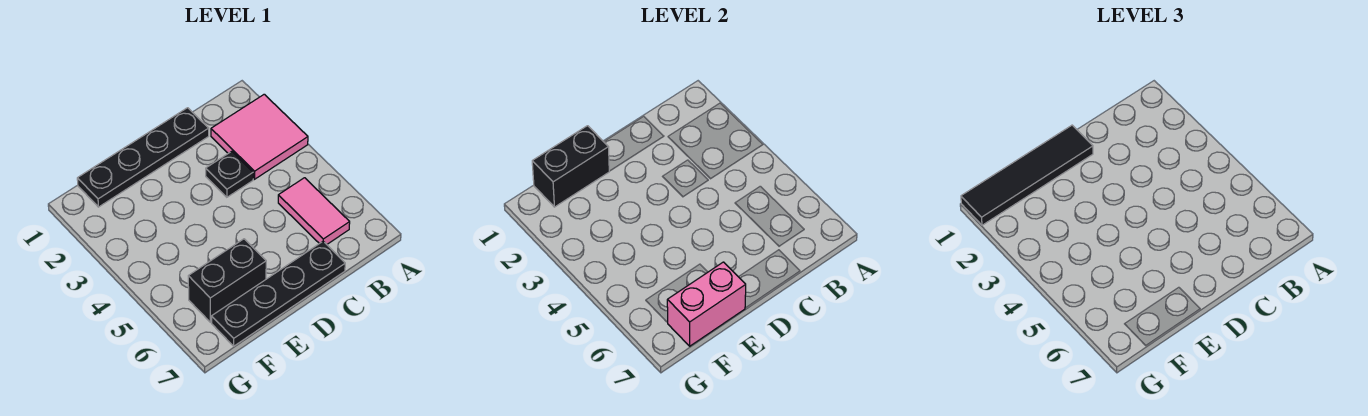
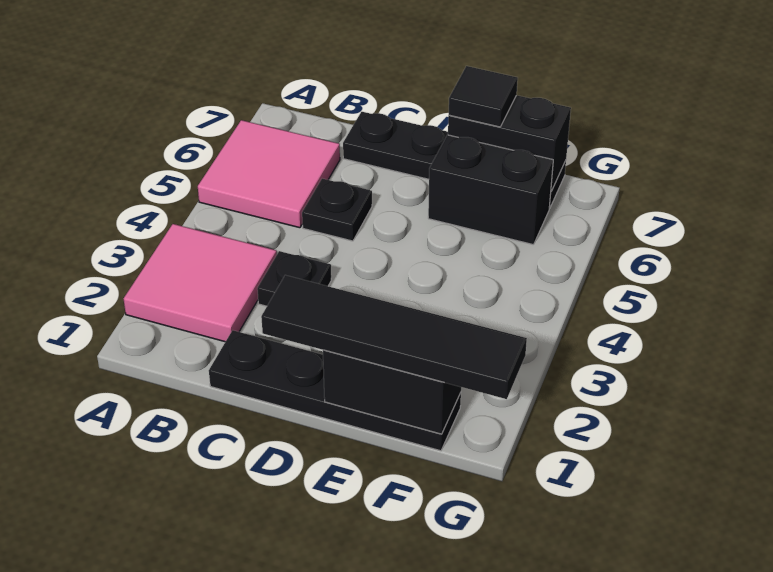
pink 1x2 tile [278,178,350,244] -> pink 2x2 tile [198,120,340,228]
none -> black 1x1 plate [302,179,372,241]
pink 1x2 brick [667,262,746,346] -> black 1x2 brick [448,95,571,191]
none -> black 1x1 tile [449,66,518,127]

